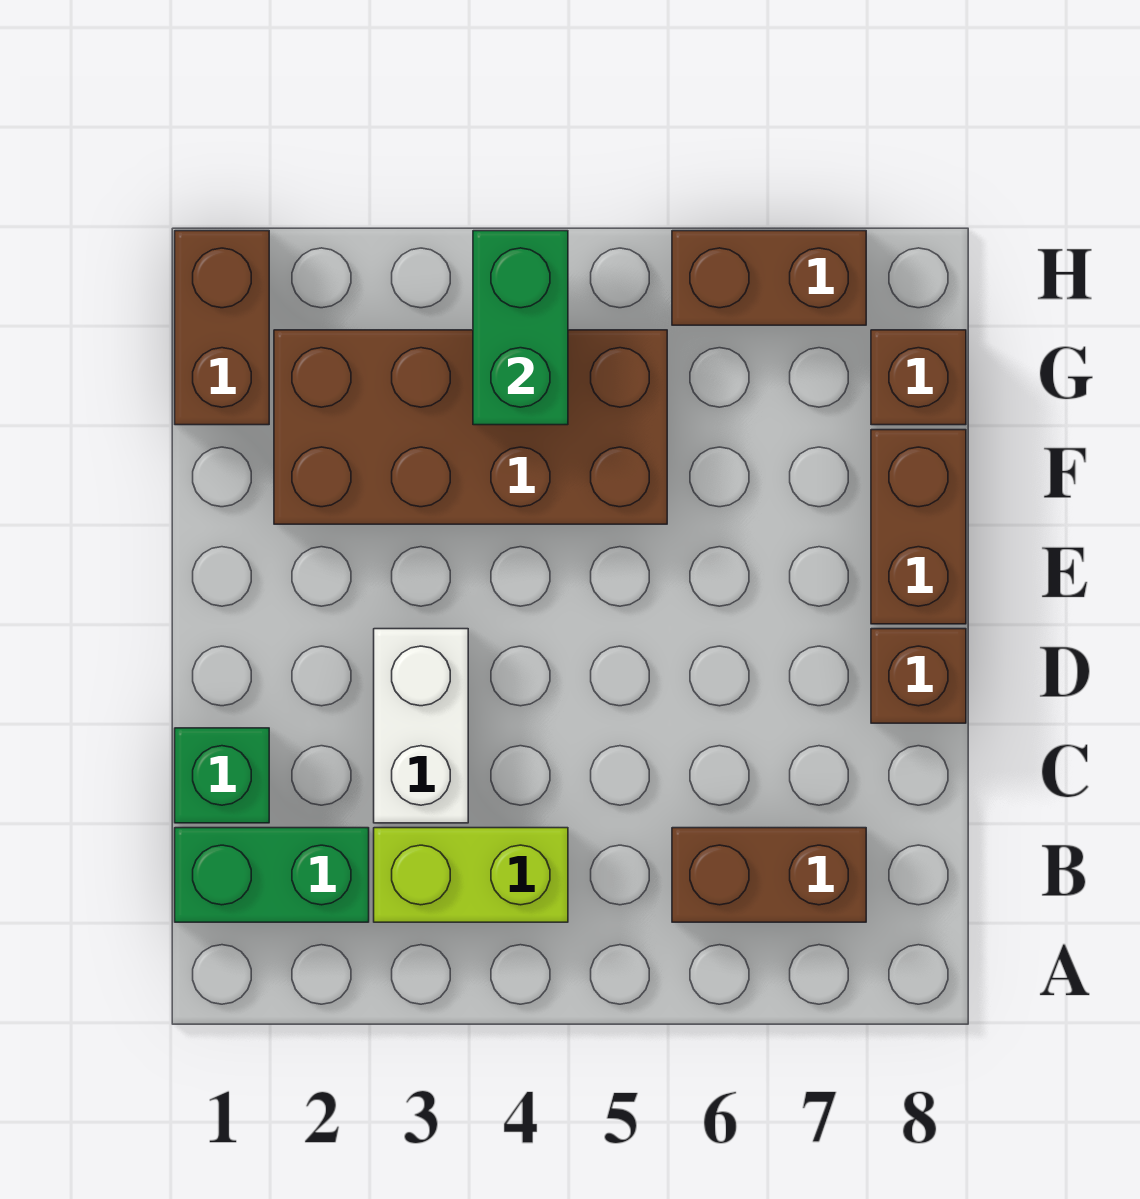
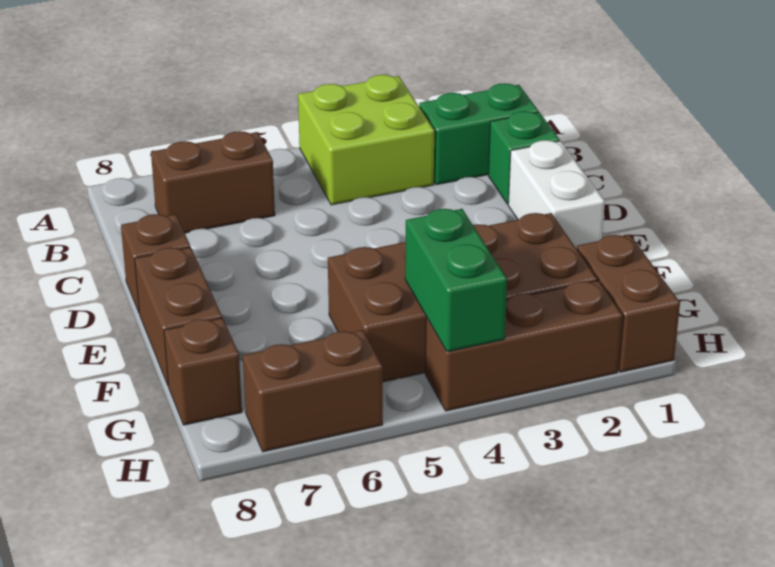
lime 1x2 brick [374,828,568,922] -> lime 2x2 brick [298,75,434,205]
white 1x2 brick [374,629,468,823] -> white 1x2 brick moved to [508,140,605,249]
none -> brown 1x3 brick [425,281,622,411]

